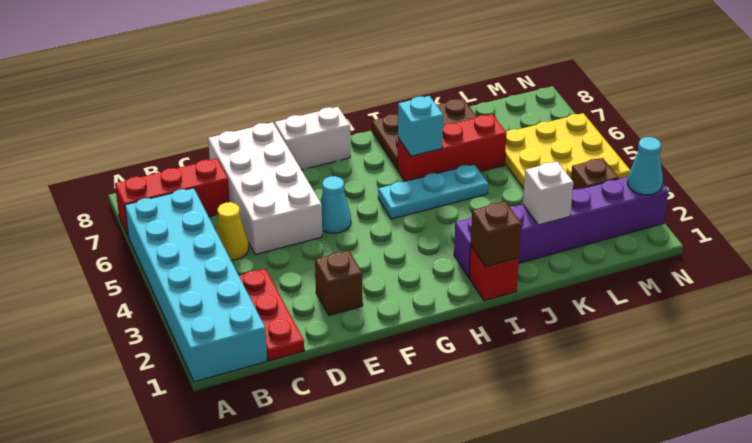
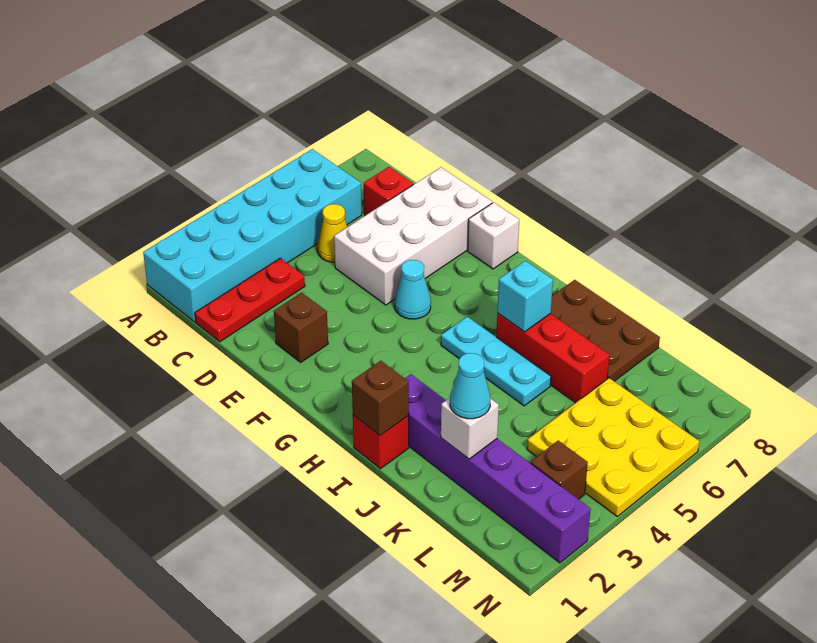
red 1x3 brick [115,159,230,237] -> red 1x1 brick [364,167,413,215]
white 1x2 brick [275,107,350,170] -> white 1x1 brick [468,202,519,269]
cyan 1x1 cone [628,137,663,195] -> cyan 1x1 cone moved to [450,353,490,419]

